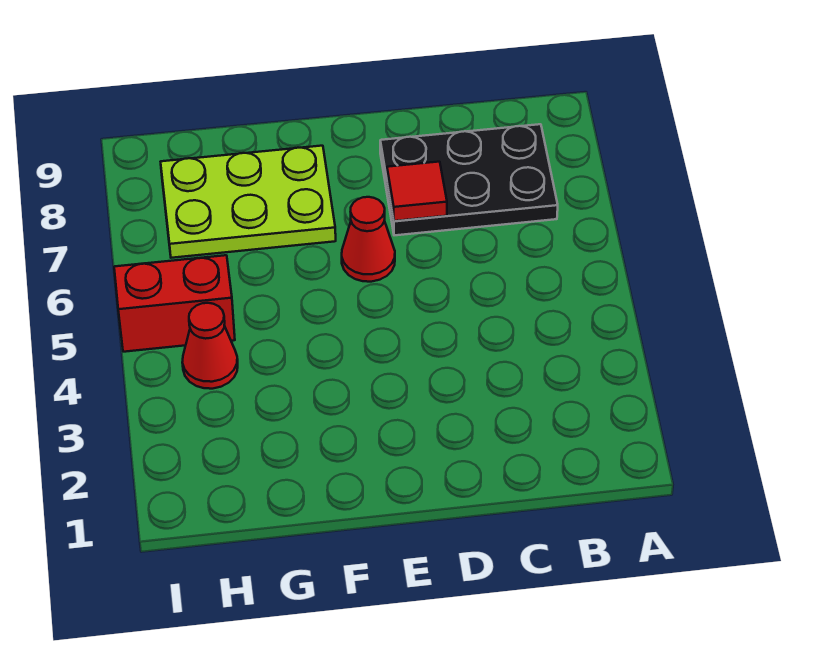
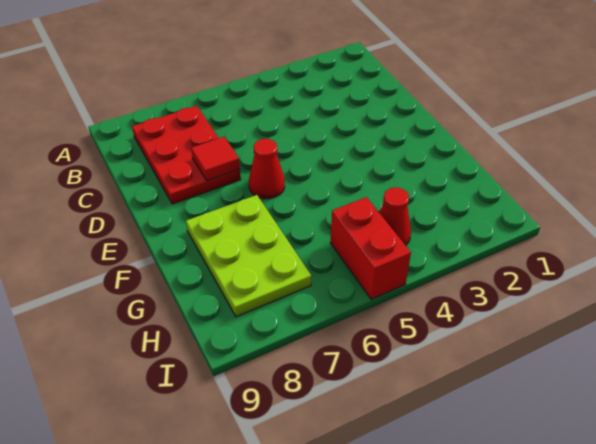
black 2x3 plate [380,124,558,235] -> red 2x3 plate [132,106,241,204]

